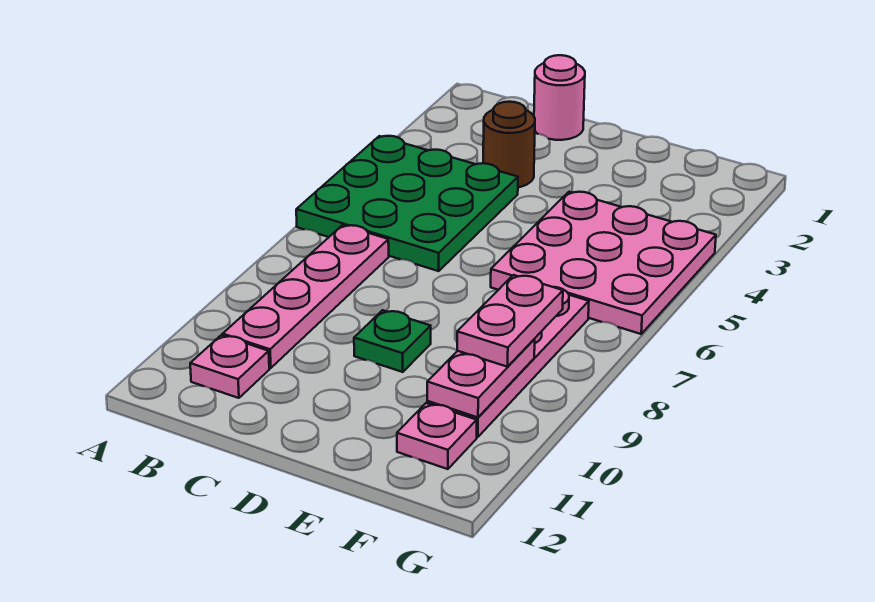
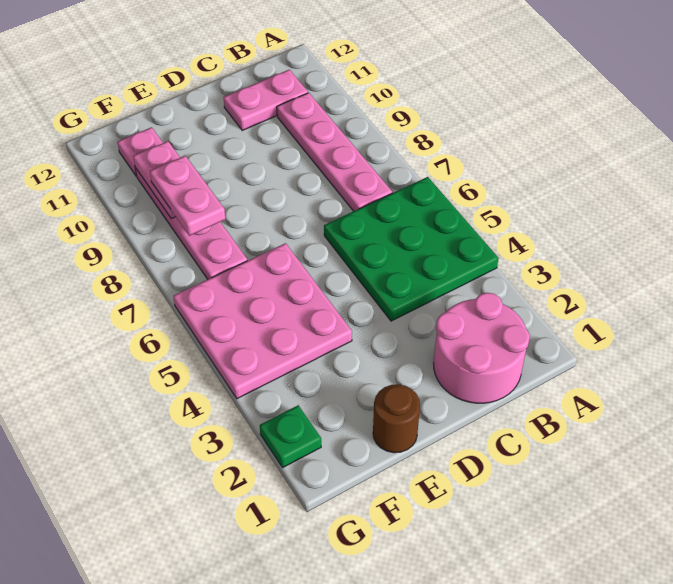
pink 1x1 plate [190,335,269,398] -> pink 1x2 plate [224,70,308,130]
pink 1x1 round brick [534,55,585,140] -> pink 2x2 round brick [434,293,530,403]
brown 1x1 round brick [483,102,535,187] -> brown 1x1 round brick moved to [373,384,420,453]
green 1x1 plate [354,310,431,372] -> green 1x1 plate moved to [260,405,321,467]

